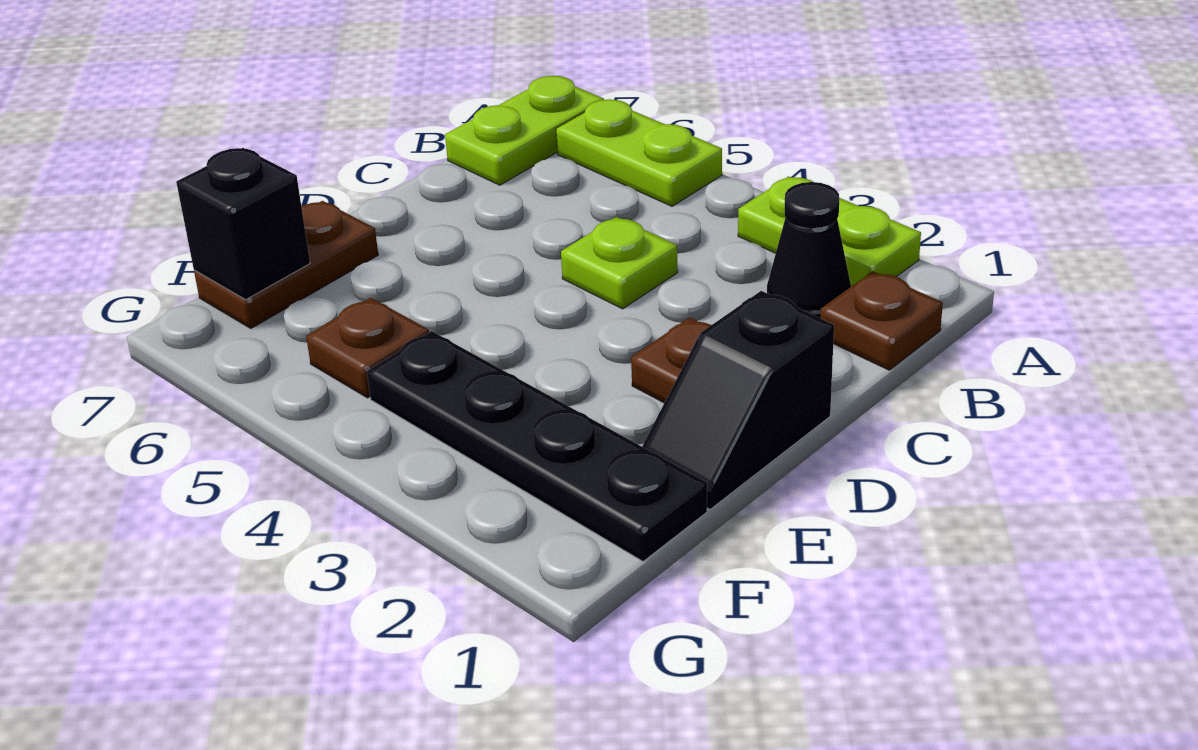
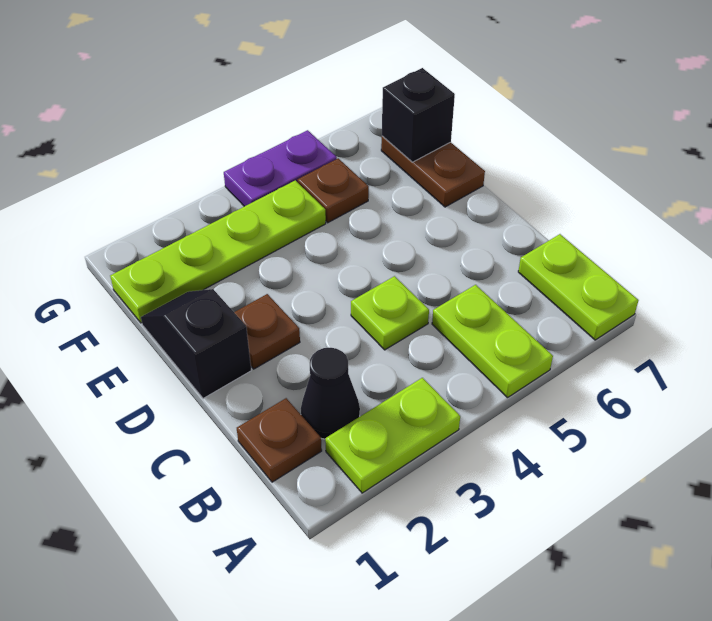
lime 1x2 plate [556,99,722,206] -> lime 1x2 plate turned to [432,285,553,398]
black 1x4 plate [367,331,707,561] -> lime 1x4 plate [110,180,326,323]
none -> purple 1x2 plate [224,130,337,206]

